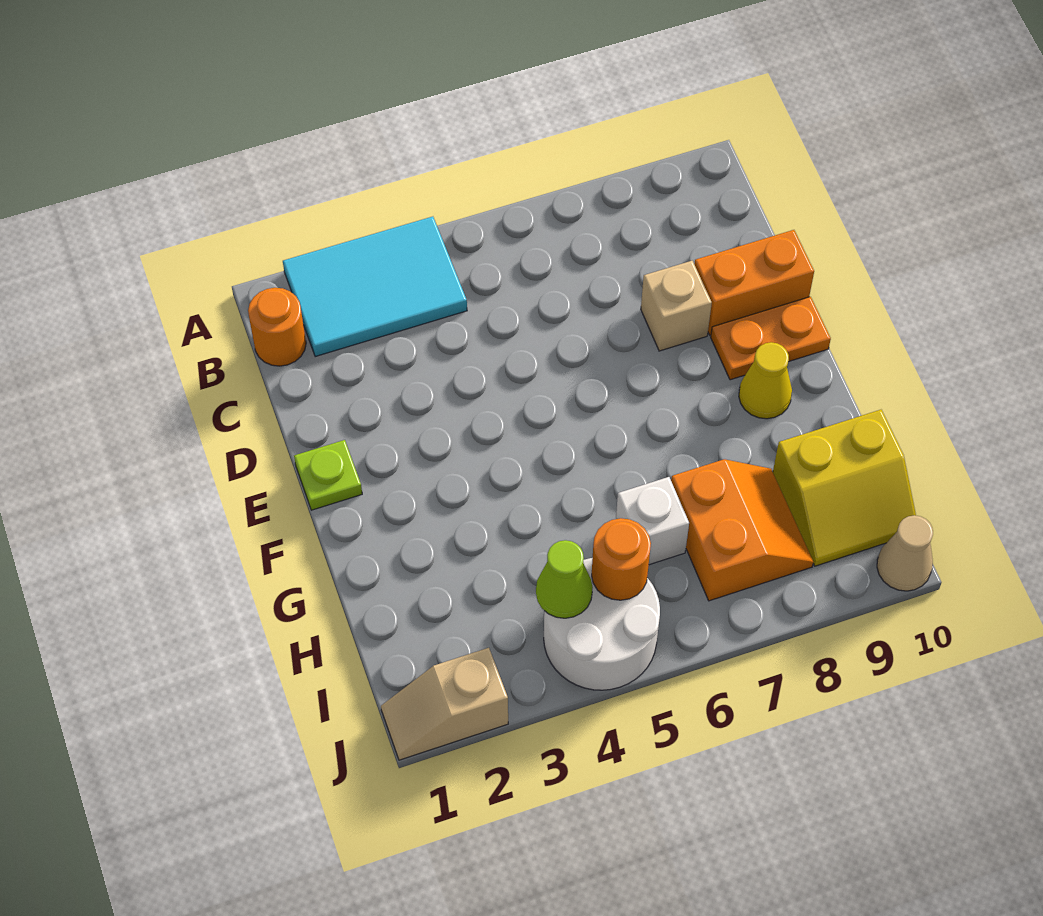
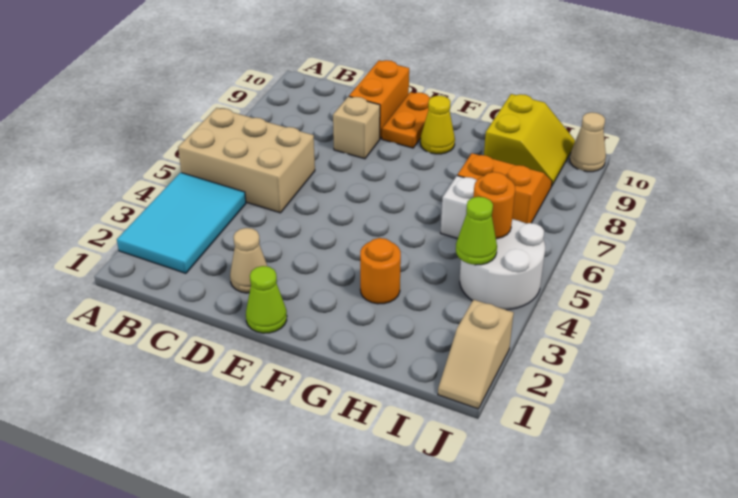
none -> tan 2x3 brick [178,108,315,213]
orange 1x1 round brick [248,288,306,366] -> orange 1x1 round brick moved to [360,238,401,304]
none -> tan 1x1 cone [230,228,267,293]
lime 1x1 plate [294,440,362,510] -> lime 1x1 cone [246,266,287,333]

